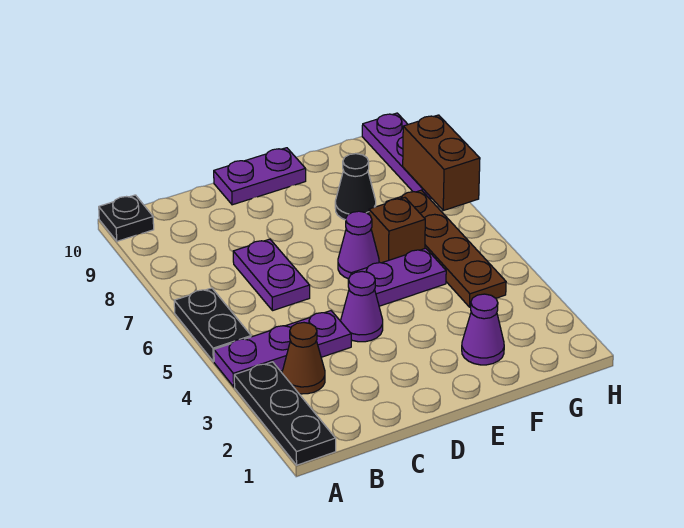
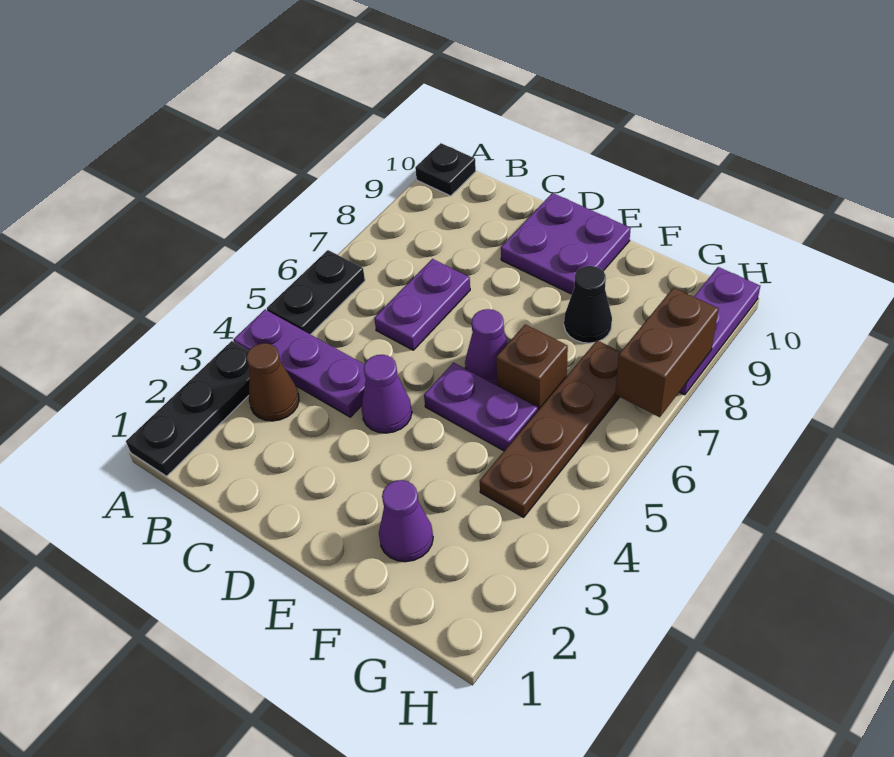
purple 1x2 plate [214,148,306,205] -> purple 2x2 plate [501,193,631,294]

